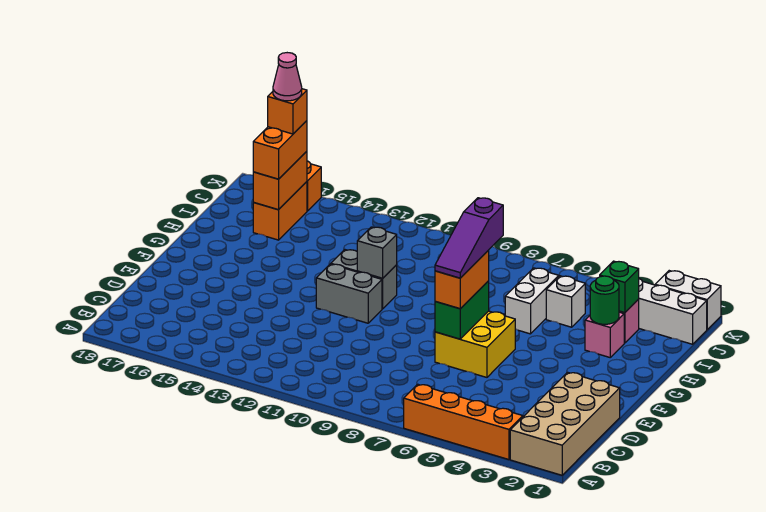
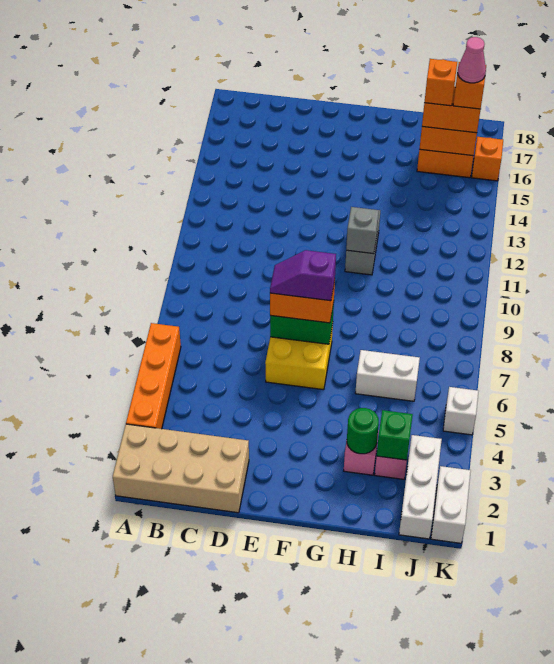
purple 1x3 slope [435,198,503,278] -> purple 1x2 slope [270,250,336,301]
grey 1x2 brick [316,264,382,323] -> none
white 1x1 brick [546,276,585,327] -> white 1x1 brick moved to [443,387,479,435]
none -> orange 1x1 brick [425,59,457,106]

